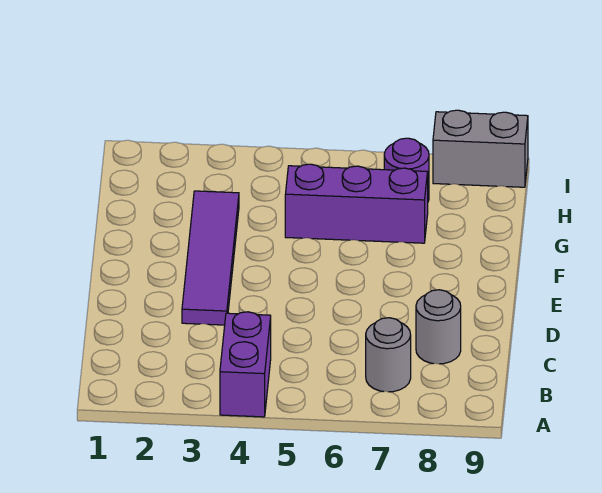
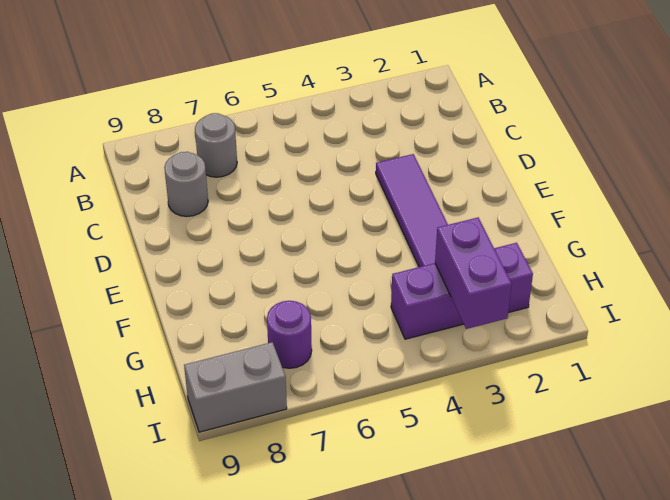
purple 1x2 brick [220,312,271,417] -> purple 1x2 brick moved to [435,218,512,329]
purple 1x3 brick [285,164,428,243] -> purple 1x3 brick moved to [391,243,533,339]

